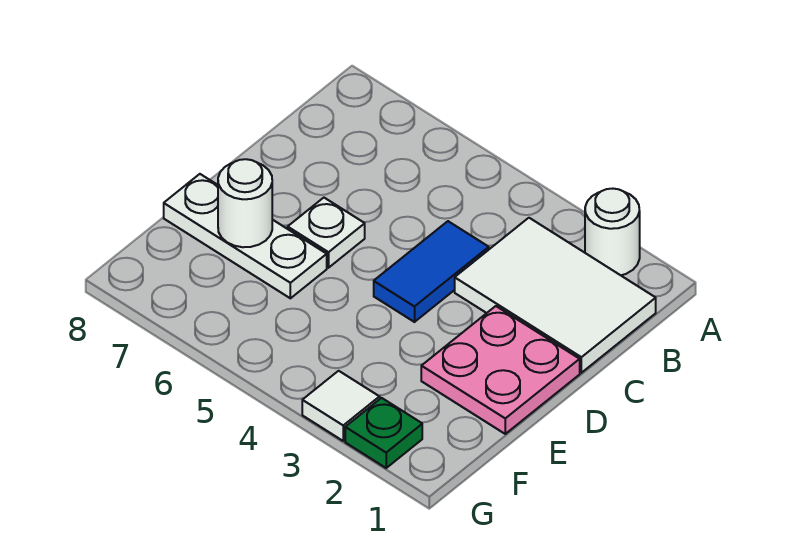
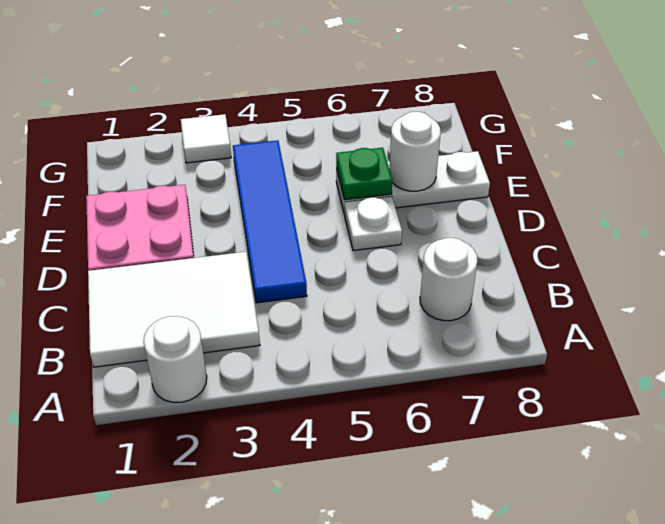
none -> white 1x1 round brick [420,238,477,321]
blue 1x2 tile [374,221,489,322] -> blue 1x4 tile [233,140,307,303]
green 1x1 plate [345,398,422,468] -> green 1x1 plate moved to [336,148,393,200]

